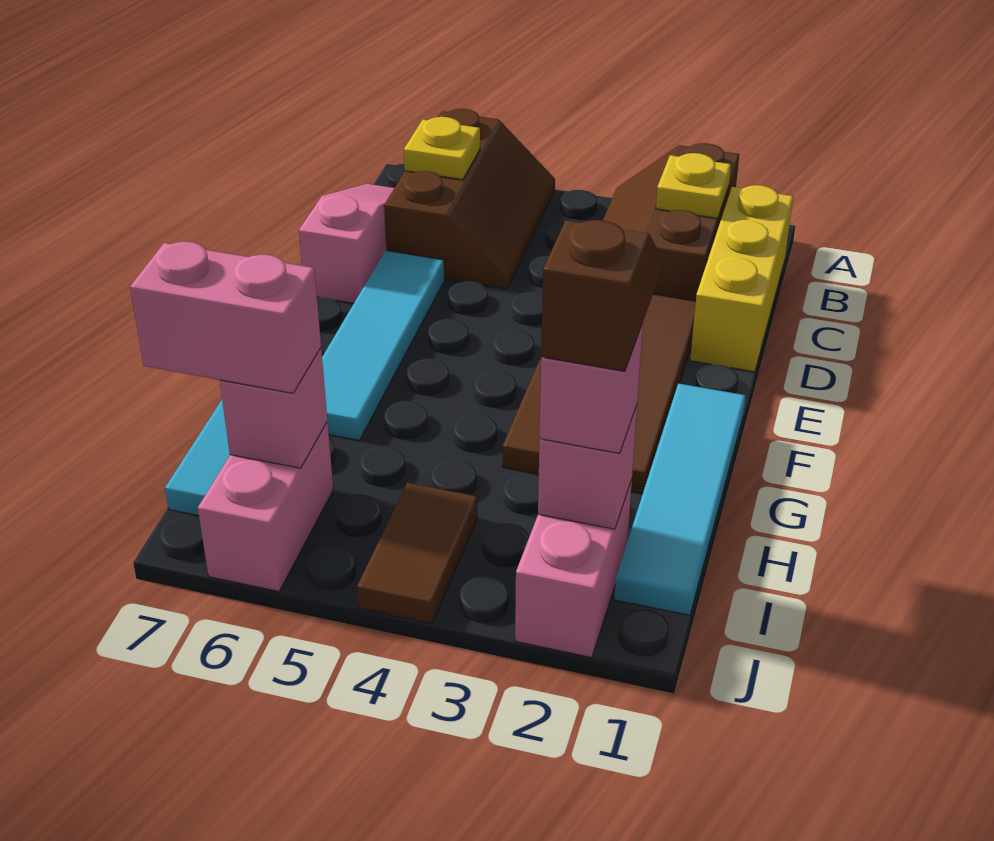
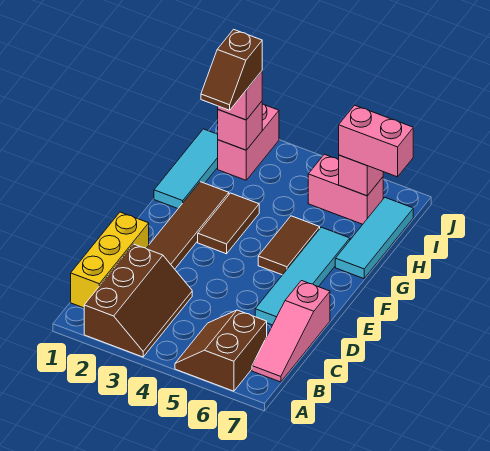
brown 2x3 slope [384,109,555,289] -> brown 2x2 slope [175,310,267,391]
yellow 1x1 plate [656,153,731,218] -> none
yellow 1x1 plate [404,117,480,180] -> none
cyan 1x4 tile [614,383,746,615] -> cyan 1x3 tile [154,129,218,208]
brown 1x2 tile [357,483,477,624] -> brown 1x2 tile moved to [258,216,320,275]
pink 1x2 brick [198,422,333,592] -> pink 1x2 brick turned to [308,154,383,224]

